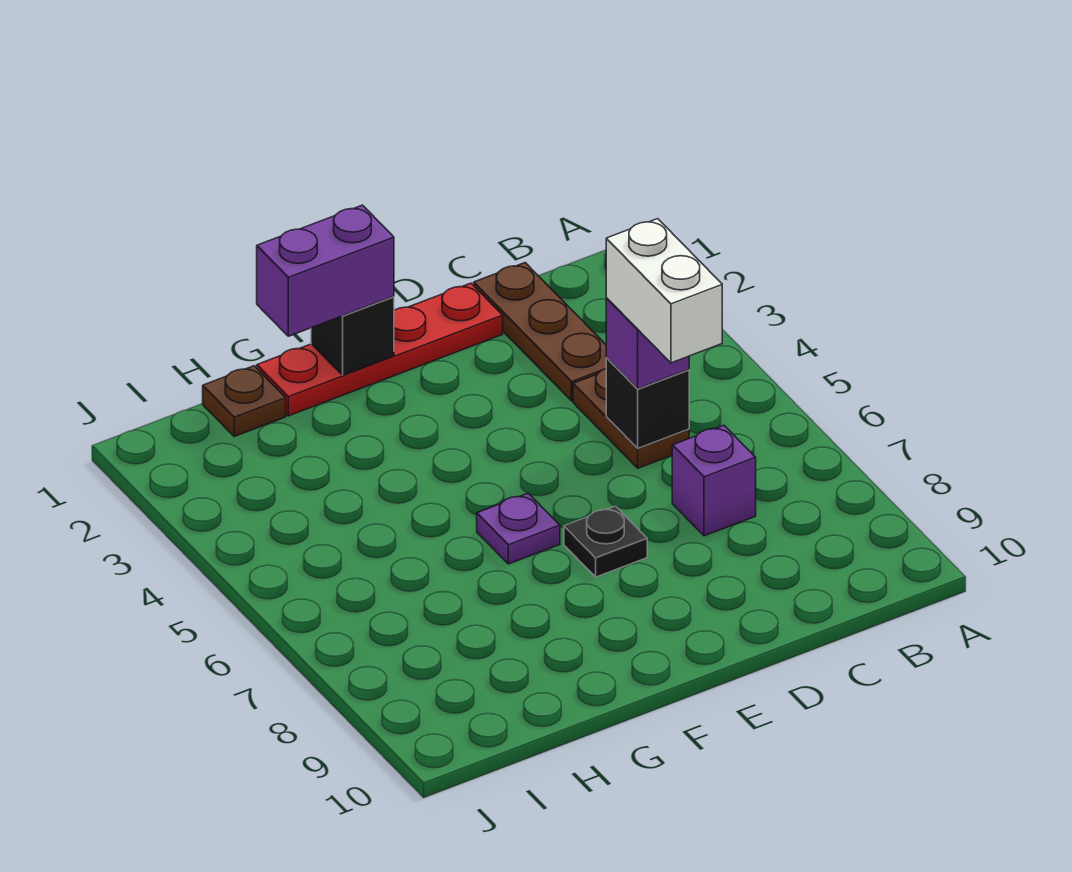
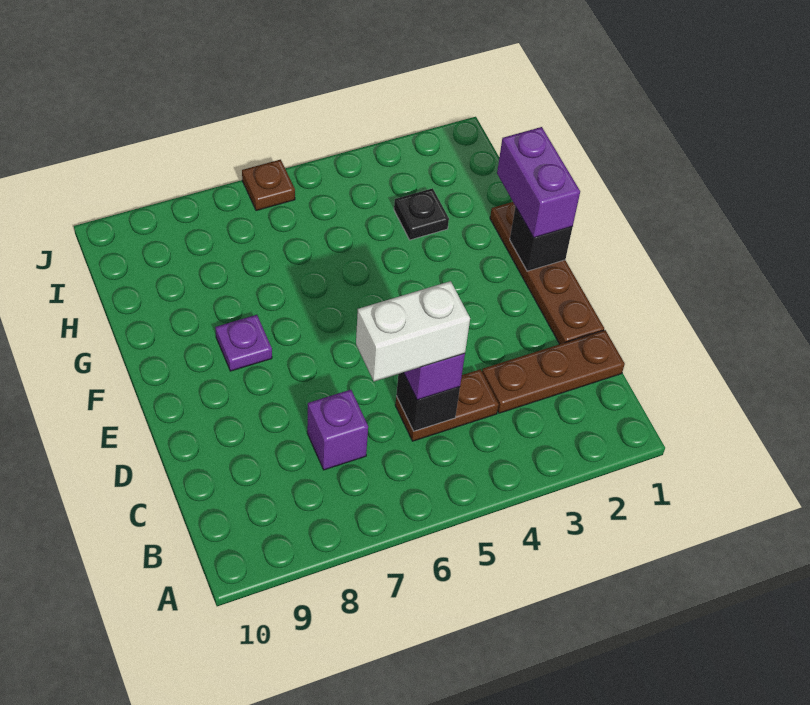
red 1x4 plate [257,283,503,416] -> brown 1x4 plate [490,202,604,344]
black 1x1 plate [564,506,647,577] -> black 1x1 plate moved to [394,188,449,240]
purple 1x1 plate [477,493,560,564] -> purple 1x1 plate moved to [215,315,272,371]
brown 1x1 plate [203,366,286,436] -> brown 1x1 plate moved to [242,160,295,211]

